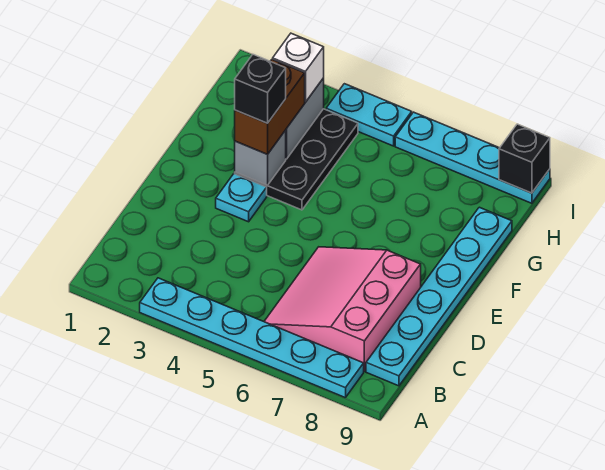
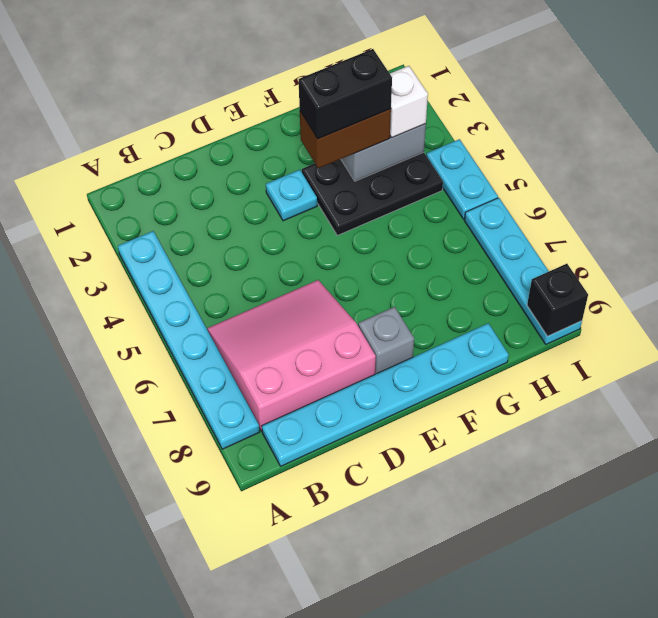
grey 1x1 brick [235,130,286,185] -> grey 1x1 brick moved to [358,307,414,374]
black 1x1 brick [235,55,286,123] -> black 1x2 brick [299,49,392,139]

